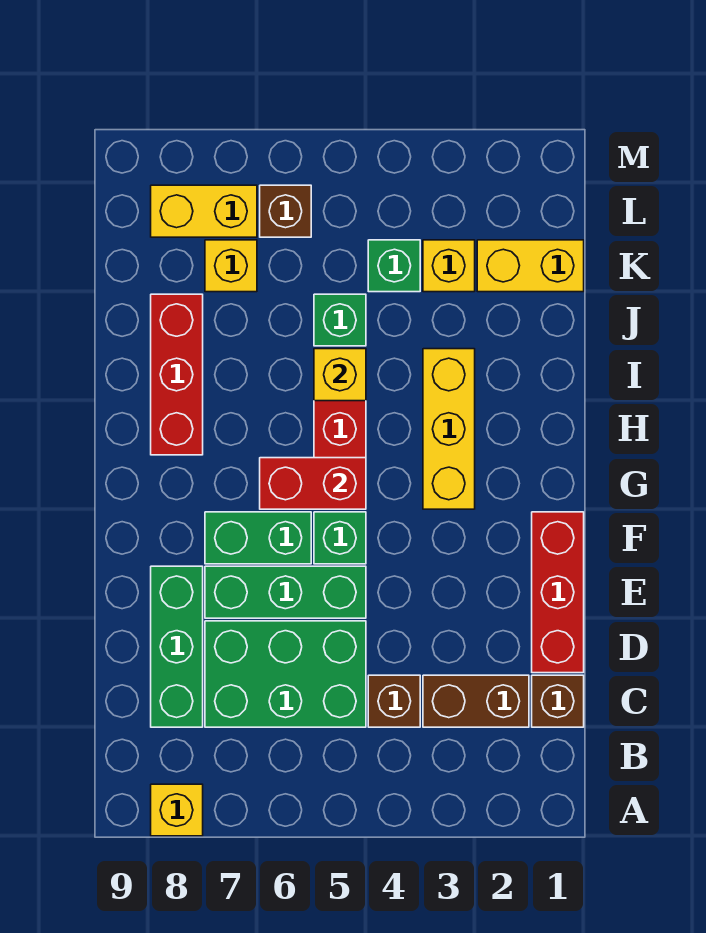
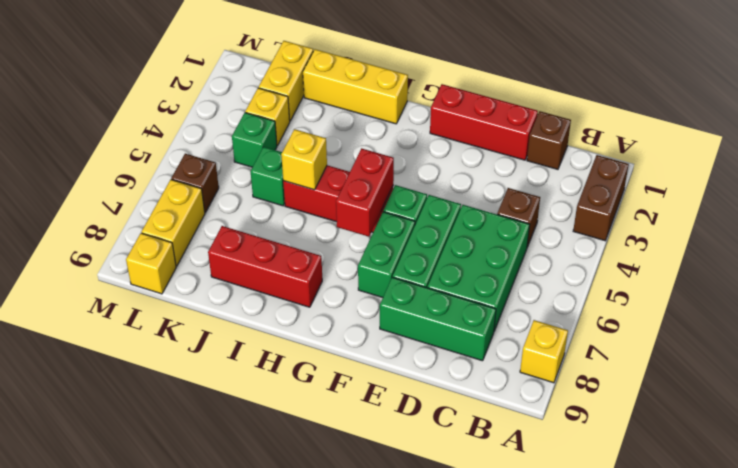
brown 1x2 brick [423,675,529,727] -> brown 1x2 brick moved to [573,155,629,241]
yellow 1x3 brick [423,349,475,509] -> yellow 1x3 brick moved to [303,49,408,124]
yellow 1x1 brick [205,240,257,292] -> yellow 1x1 brick moved to [126,233,176,294]

